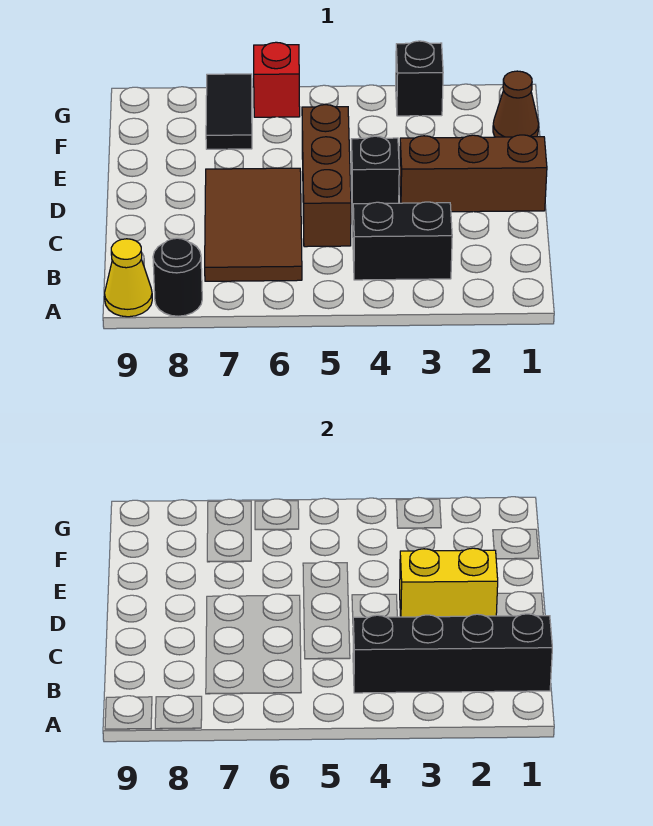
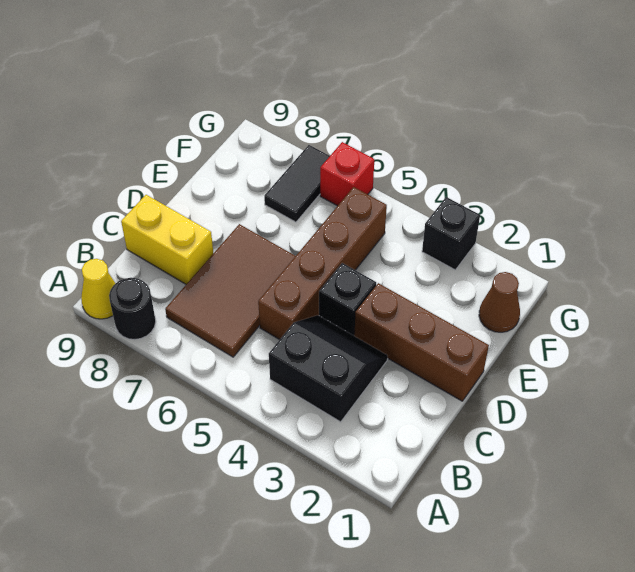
black 1x4 brick [353,614,552,693] -> none
brown 1x3 brick [302,105,351,247] -> brown 1x4 brick [258,187,387,340]
yellow 1x2 brick [400,548,498,617] -> yellow 1x2 brick moved to [121,195,213,284]

